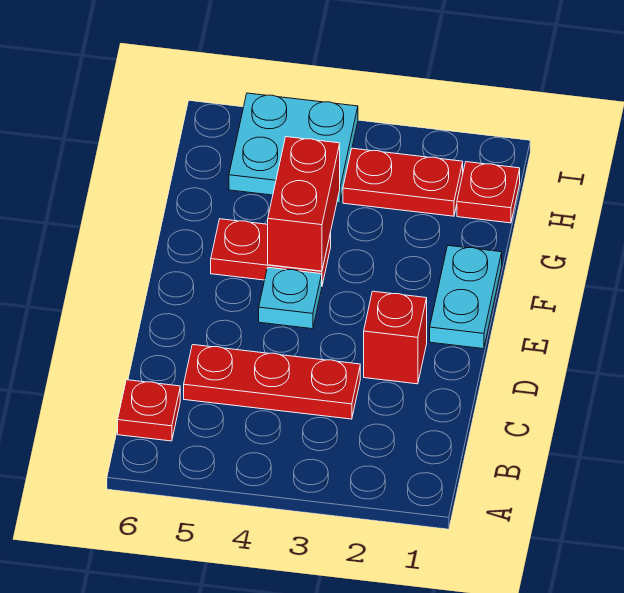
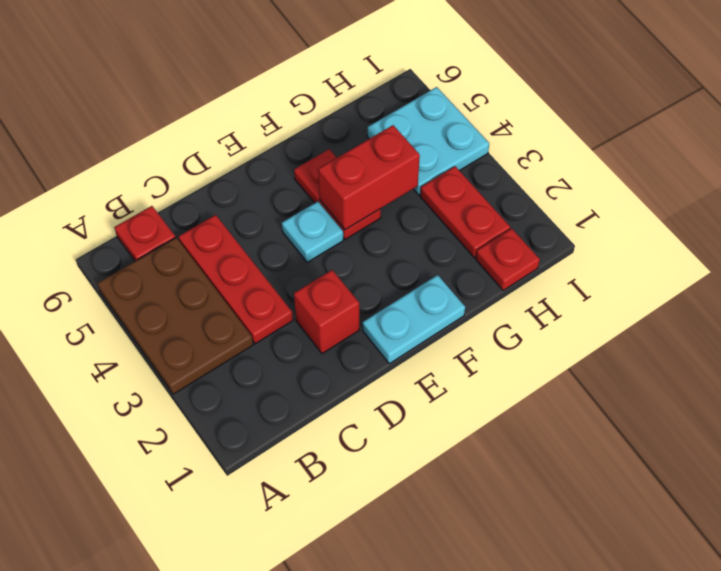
none -> brown 2x3 plate [97,238,253,394]

